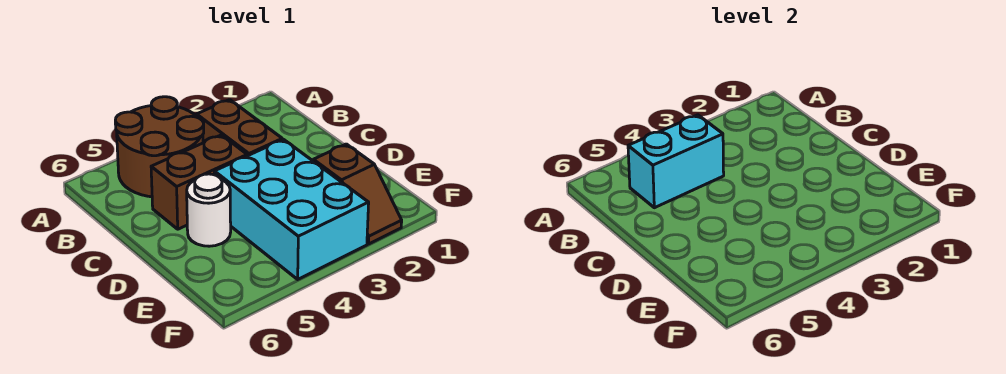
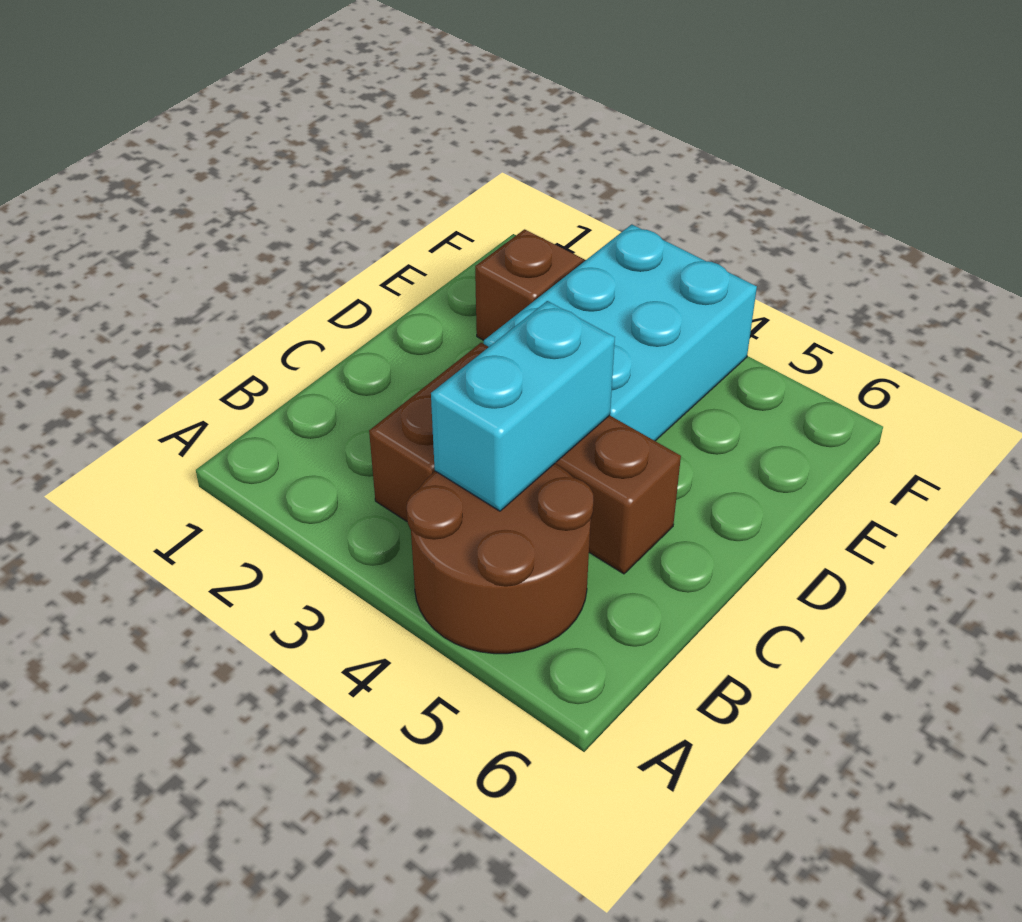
cyan 1x2 brick [628,115,724,208] -> cyan 1x2 brick turned to [431,301,615,511]
white 1x1 round brick [187,174,231,246] -> none

